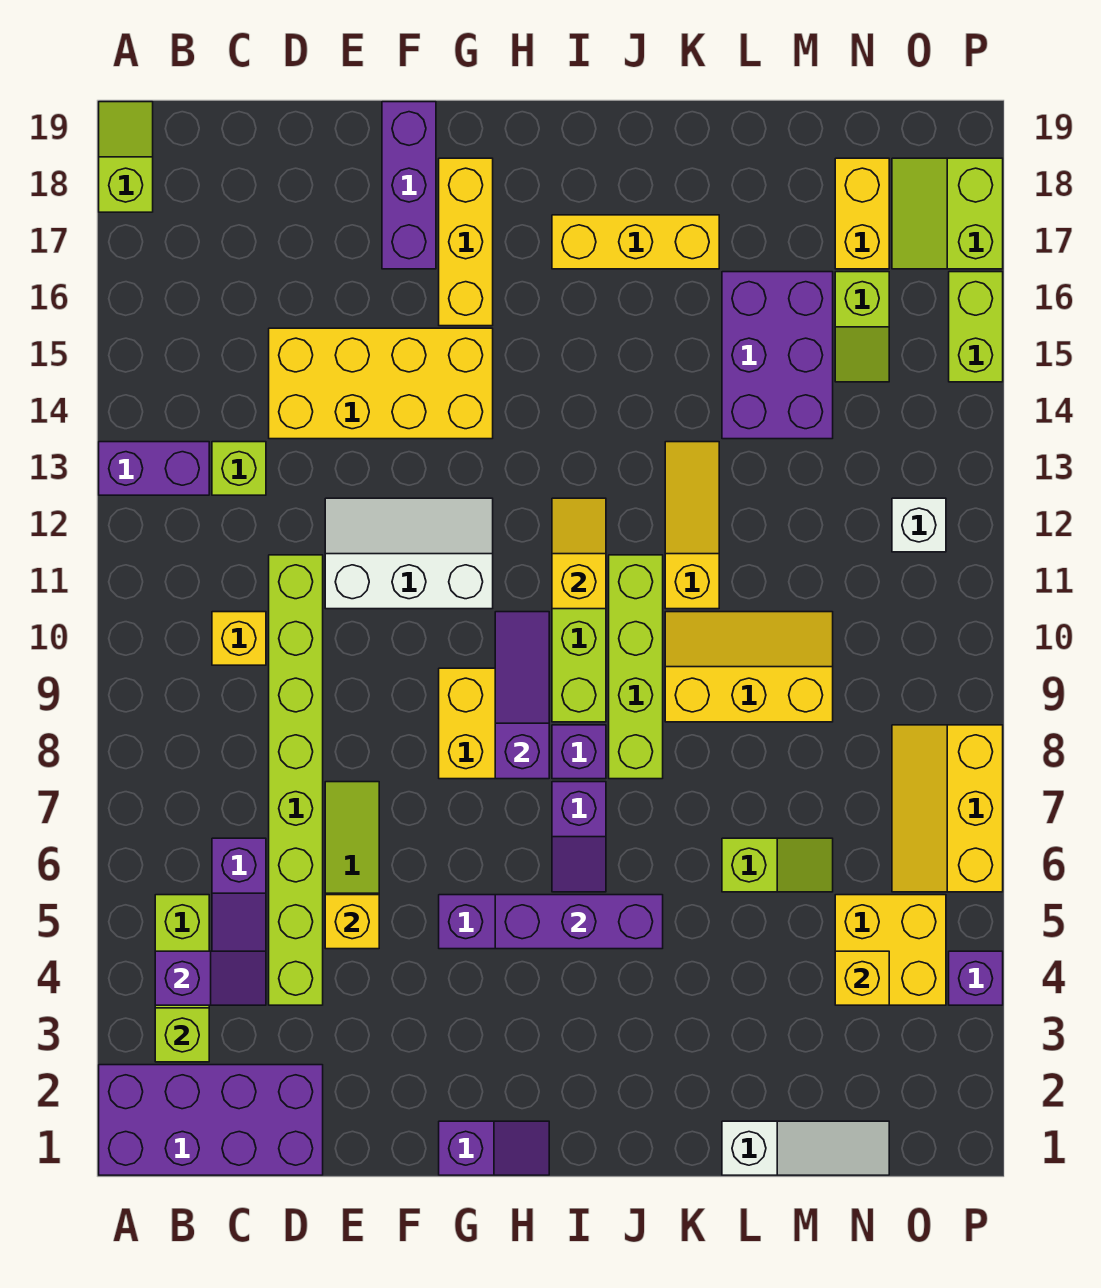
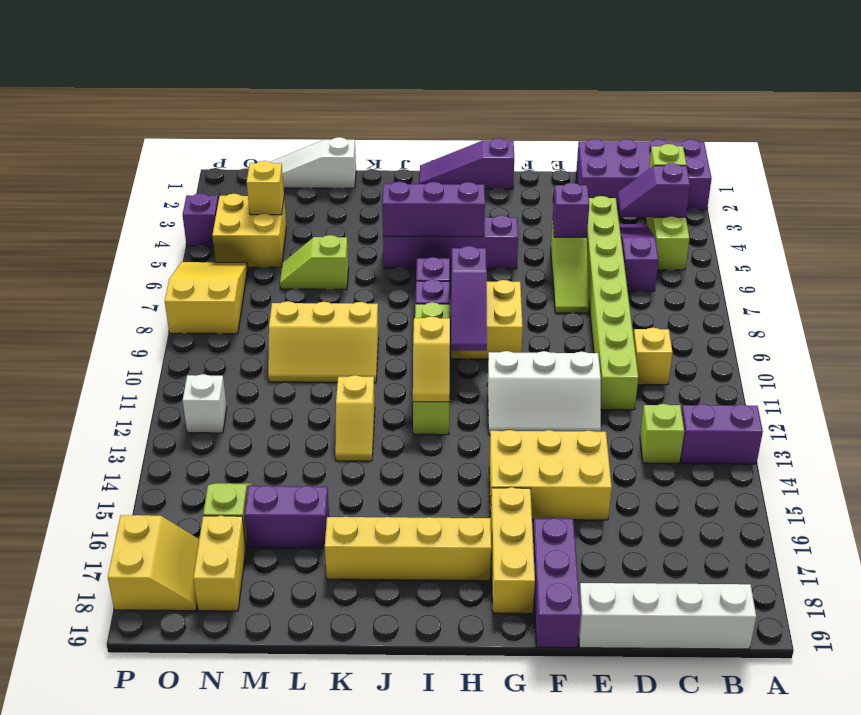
lime 1x2 slope [99,102,153,212] -> none
none -> white 1x4 brick [579,583,756,649]
yellow 2x4 brick [269,328,493,439] -> yellow 2x3 brick [489,430,612,520]
yellow 1x1 brick [325,895,379,949] -> purple 1x1 brick [553,183,589,237]
purple 1x2 slope [439,1121,549,1175] -> purple 1x3 slope [420,138,514,189]
yellow 1x3 brick [552,215,719,269] -> yellow 1x4 brick [325,517,491,581]
lime 1x4 brick [609,555,663,779] -> none
yellow 1x3 slope [665,442,719,609] -> yellow 1x2 slope [335,375,375,461]
purple 2x3 brick [722,272,833,439] -> purple 1x2 brick [245,486,329,548]
yellow 2x3 slope [892,725,1003,892] -> yellow 2x3 slope turned to [165,262,248,334]
lime 2x2 slope [892,158,1003,269] -> yellow 2x2 slope [108,515,199,611]
lime 1x2 brick [949,272,1003,382] -> none

